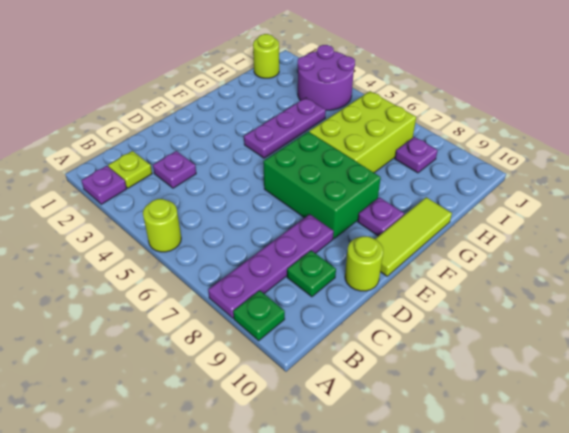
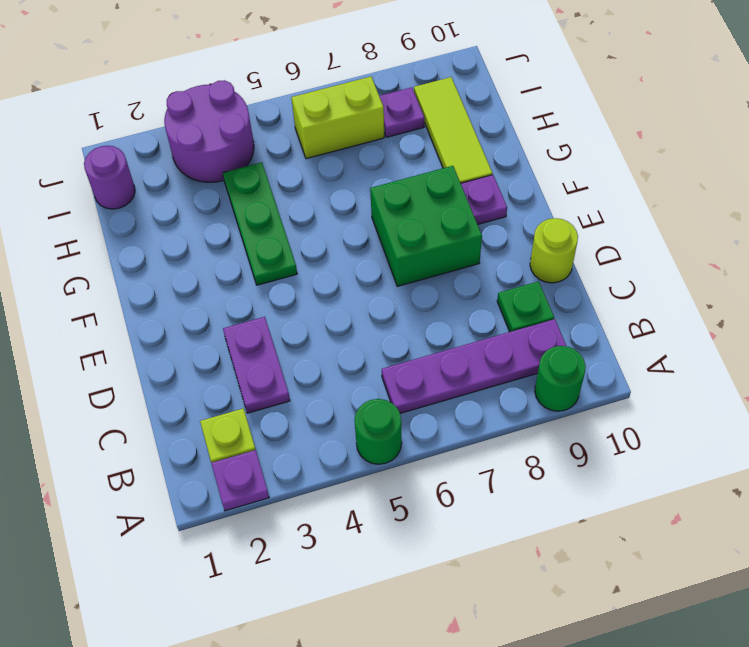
lime 1x1 round brick [143,199,181,252] -> green 1x1 round brick [354,399,402,464]
purple 1x4 plate [208,214,334,318] -> purple 1x4 plate turned to [382,319,566,413]
green 1x1 plate [233,290,285,341] -> green 1x1 round brick [535,346,586,411]
purple 1x1 plate [153,151,196,188] -> purple 1x2 plate [223,317,290,413]
green 2x3 brick [263,132,381,239] -> green 2x2 brick [370,166,482,286]
lime 1x3 tile [375,197,452,276] -> lime 1x3 tile moved to [414,77,493,183]
purple 1x3 plate [244,98,326,158] -> green 1x3 plate [223,162,297,285]
lime 2x3 brick [309,91,416,173] -> lime 1x2 brick [291,77,384,159]
lime 1x1 round brick [253,34,279,78] -> purple 1x1 round brick [84,146,135,209]

